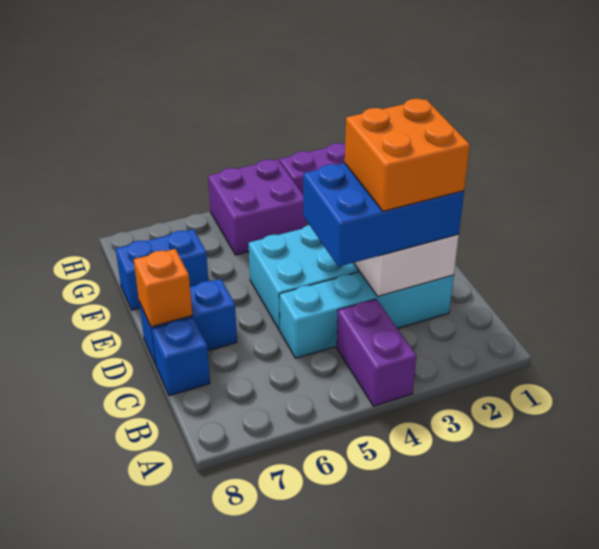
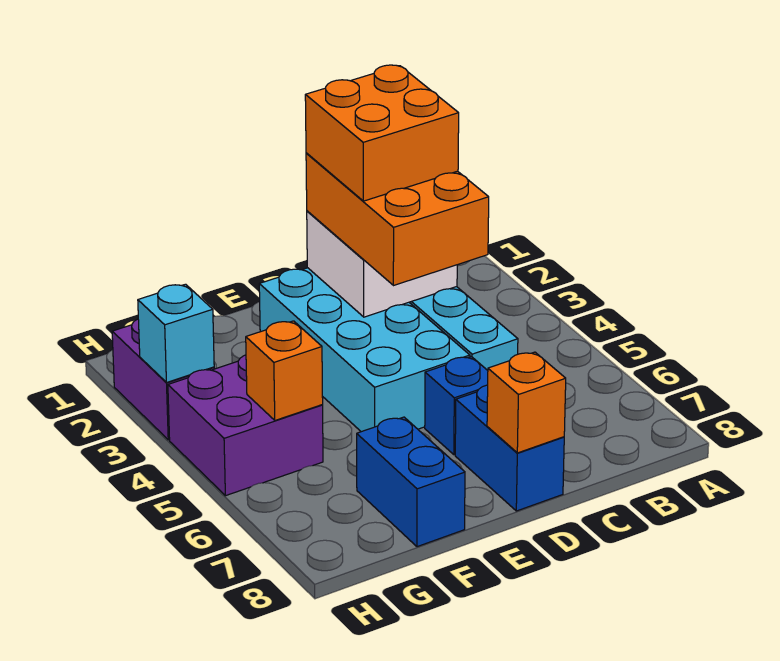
purple 1x2 brick [337,299,416,406] -> none
blue 2x3 brick [303,163,464,267] -> orange 2x3 brick [306,153,489,286]
blue 1x1 brick [152,318,210,396] -> blue 1x1 brick moved to [425,357,488,455]
none -> orange 1x1 brick [246,321,323,420]
none -> cyan 1x1 brick [138,284,214,383]

